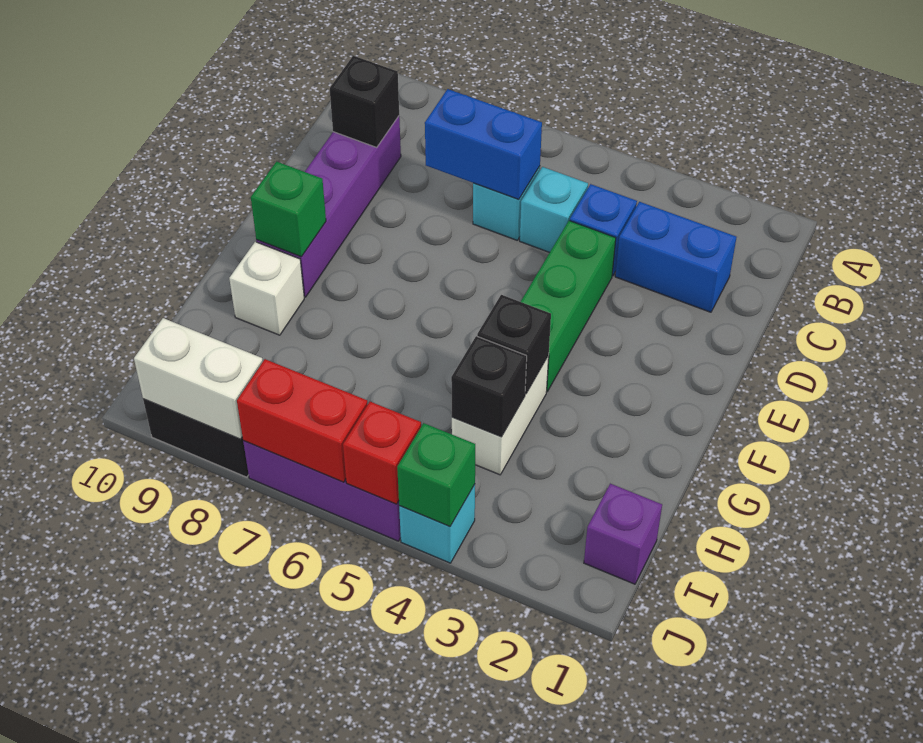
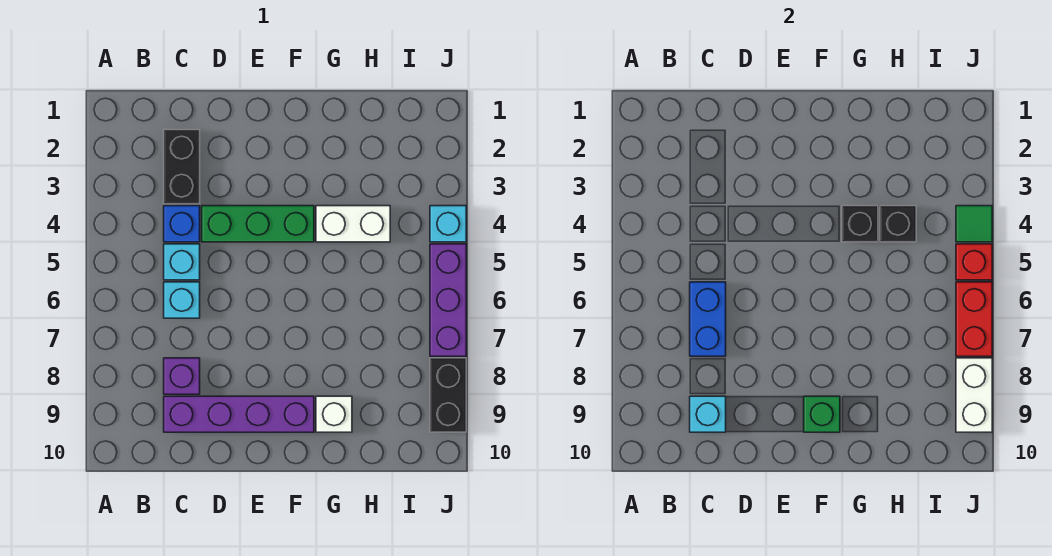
blue 1x2 brick [615,202,736,312] -> black 1x2 brick [164,130,200,204]
black 1x1 brick [330,56,399,147] -> cyan 1x1 brick [690,396,726,432]
purple 1x1 brick [584,484,662,584] -> purple 1x1 brick moved to [164,358,200,394]
green 1x1 brick [397,423,475,526] -> green 1x1 tile [956,206,992,242]

